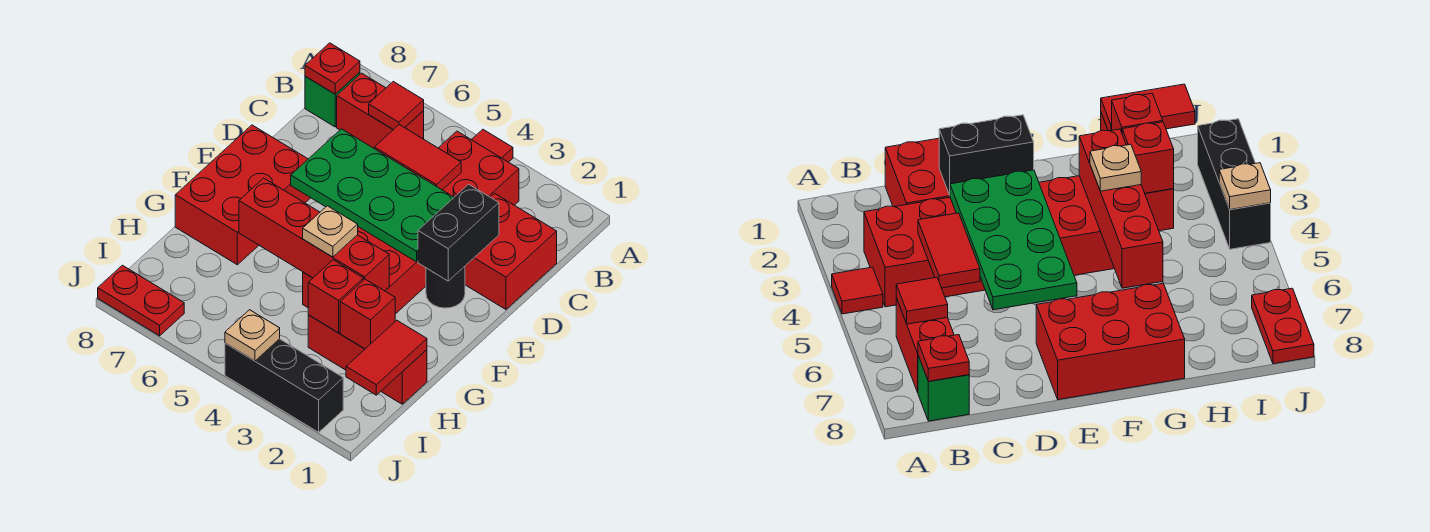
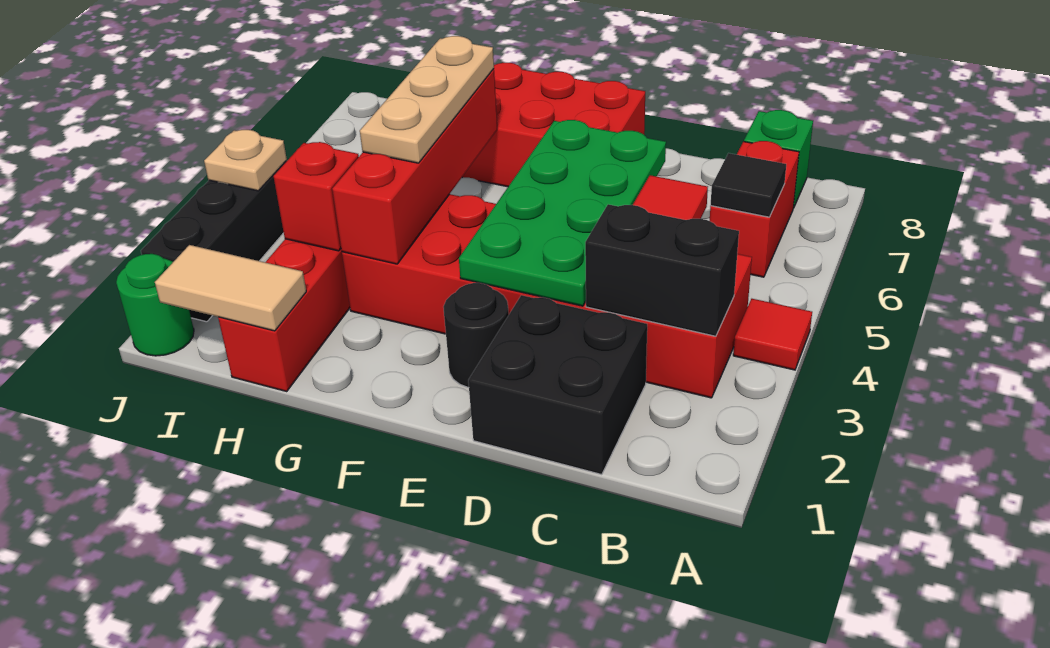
red 1x1 tile [369,82,424,130] -> black 1x1 tile [711,153,786,217]
red 1x1 plate [305,43,360,94] -> none
red 2x2 brick [465,193,557,309] -> black 2x2 brick [468,295,647,475]
black 1x2 brick [418,184,499,281] -> black 1x2 brick moved to [585,204,739,336]
tan 1x1 plate [303,206,358,257] -> tan 1x3 plate [360,36,494,163]
red 1x2 tile [346,320,427,395] -> tan 1x2 tile [155,245,306,331]
red 1x1 brick [340,279,395,349] -> none
none -> green 1x1 round brick [116,254,194,356]
red 1x2 plate [98,265,184,336] -> none

